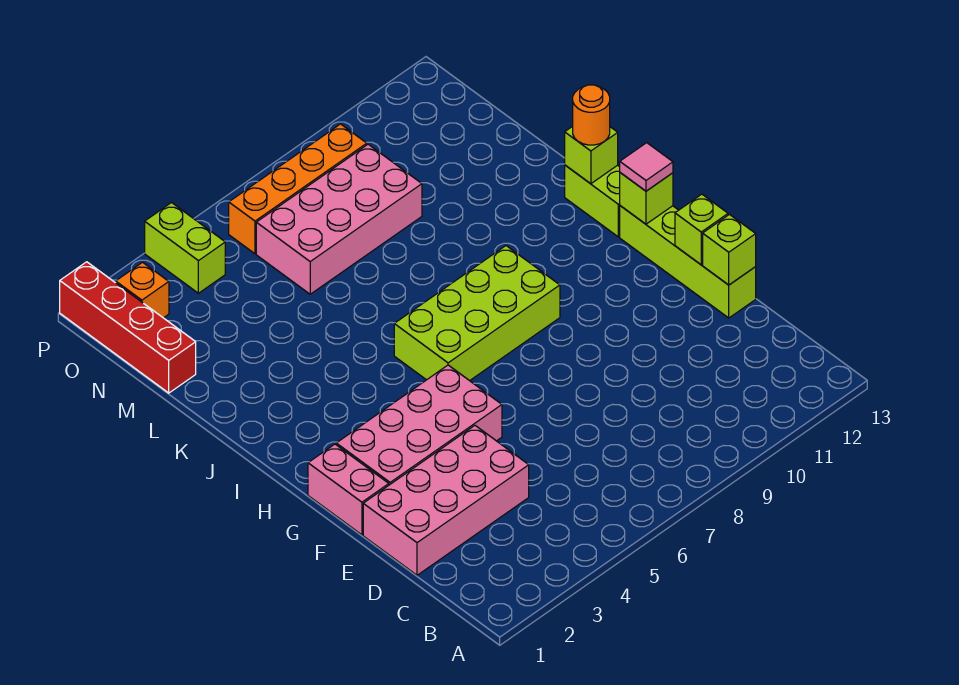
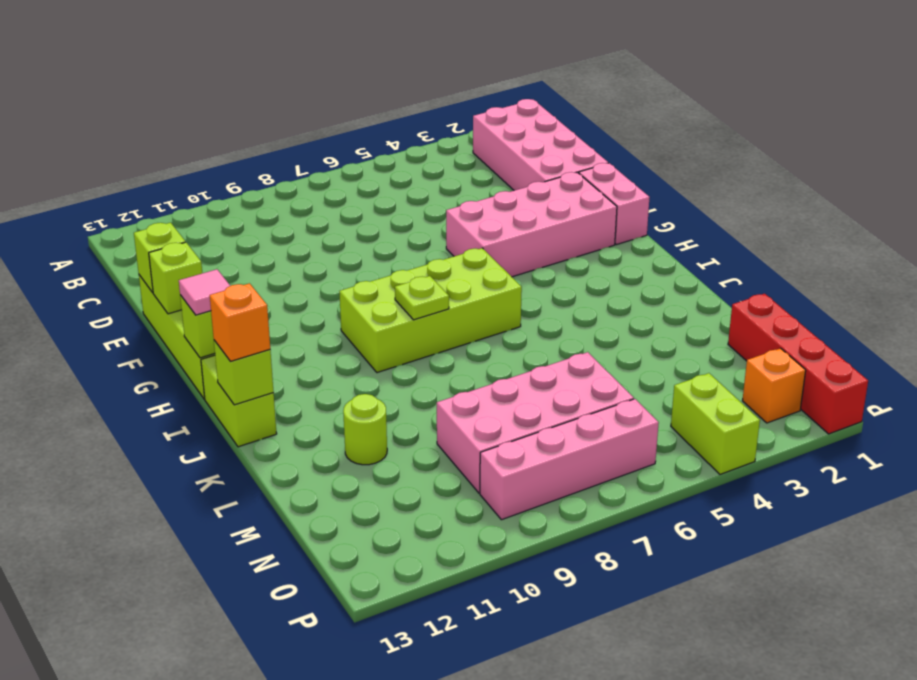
pink 2x4 brick [363,426,529,575] -> pink 2x4 brick turned to [473,99,608,190]
none -> lime 1x1 plate [395,276,449,320]
orange 1x1 round brick [573,85,610,145] -> orange 1x1 brick [210,283,270,361]
none -> lime 1x1 round brick [343,394,387,465]
orange 1x4 brick [229,124,367,254] -> pink 1x4 brick [480,399,659,520]

